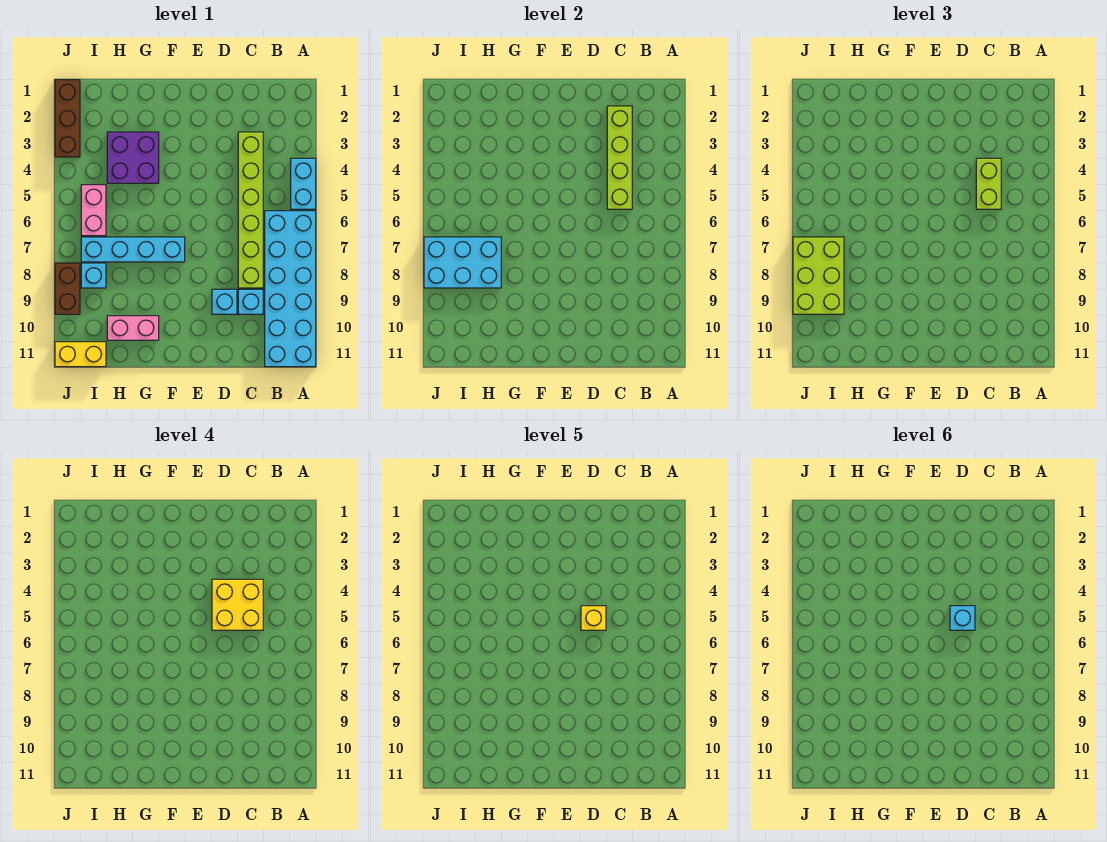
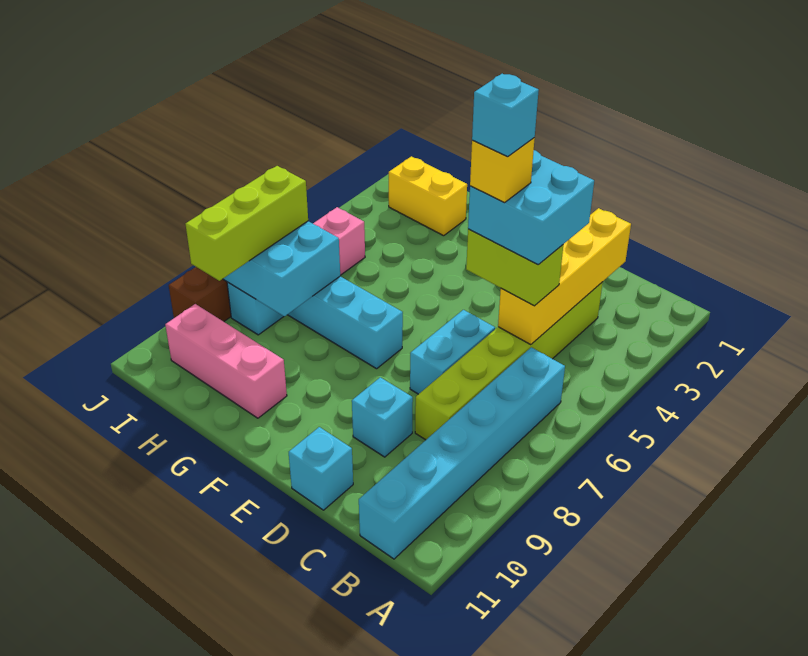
cyan 1x2 brick [291,158,316,209] -> cyan 1x2 brick moved to [410,310,495,394]
cyan 2x6 brick [265,211,316,367] -> cyan 1x6 brick [359,347,565,559]
lime 1x4 brick [607,106,632,209] -> yellow 1x4 brick [498,208,631,345]
lime 1x2 brick [976,158,1001,209] -> lime 1x2 brick turned to [466,229,563,306]
yellow 2x2 brick [212,579,263,630] -> cyan 2x2 brick [468,150,594,265]
cyan 1x1 brick [238,289,263,314] -> cyan 1x1 brick moved to [289,427,353,510]
purple 2x2 brick [107,132,159,183] -> none
pink 1x2 brick [107,316,159,340] -> pink 1x3 brick [165,304,287,418]
lime 2x3 brick [793,237,844,314] -> lime 1x3 brick [186,166,308,281]
yellow 1x2 brick [55,342,106,367] -> yellow 1x2 brick moved to [389,156,467,236]
brown 1x3 brick [55,80,80,157] -> none

